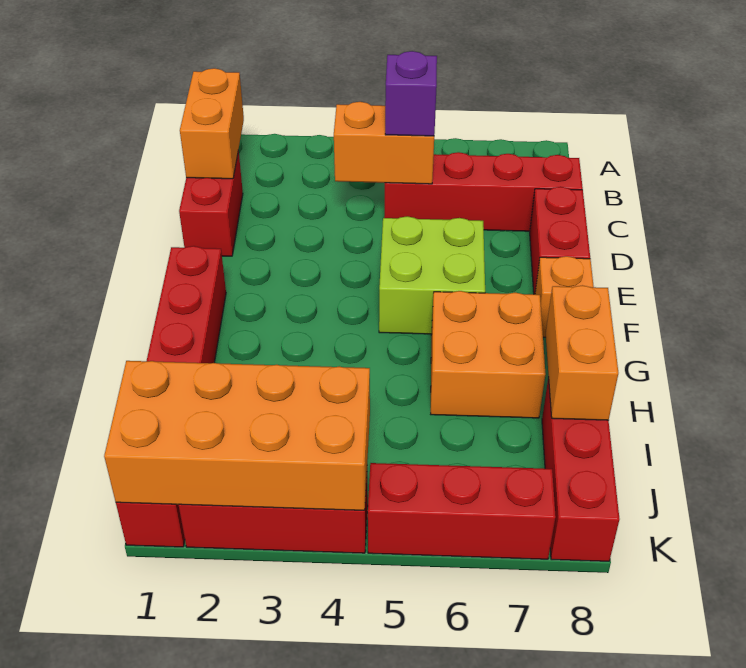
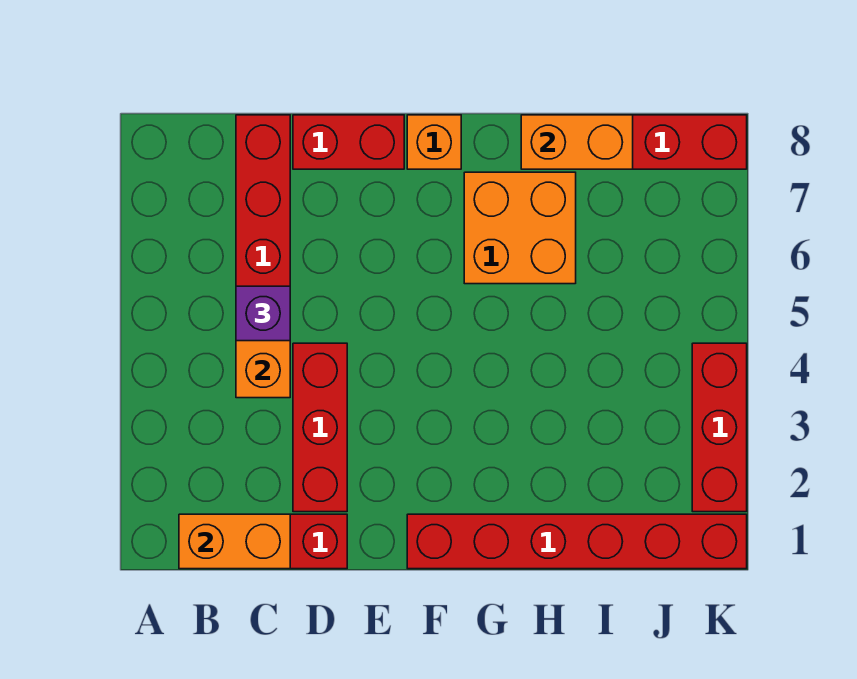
lime 2x2 brick [379,216,485,334] -> none
orange 2x4 brick [104,361,370,510] -> none
red 1x3 brick [368,463,556,559] -> red 1x3 brick moved to [293,343,347,512]

